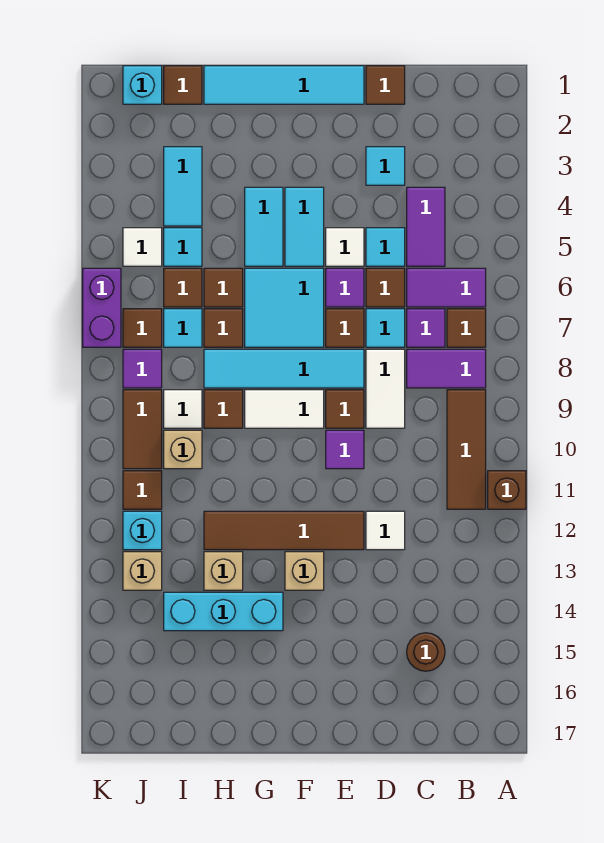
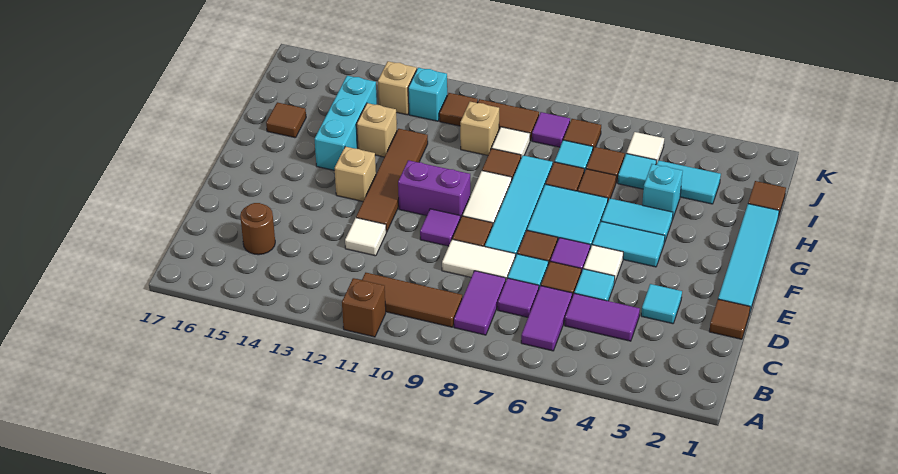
brown 1x1 tile [447,309,486,347] -> brown 1x1 tile moved to [266,102,306,138]
cyan 1x1 brick [123,66,162,104] -> cyan 1x1 brick moved to [642,164,683,220]
purple 1x2 brick [83,268,121,347] -> purple 1x2 brick moved to [398,160,470,219]

